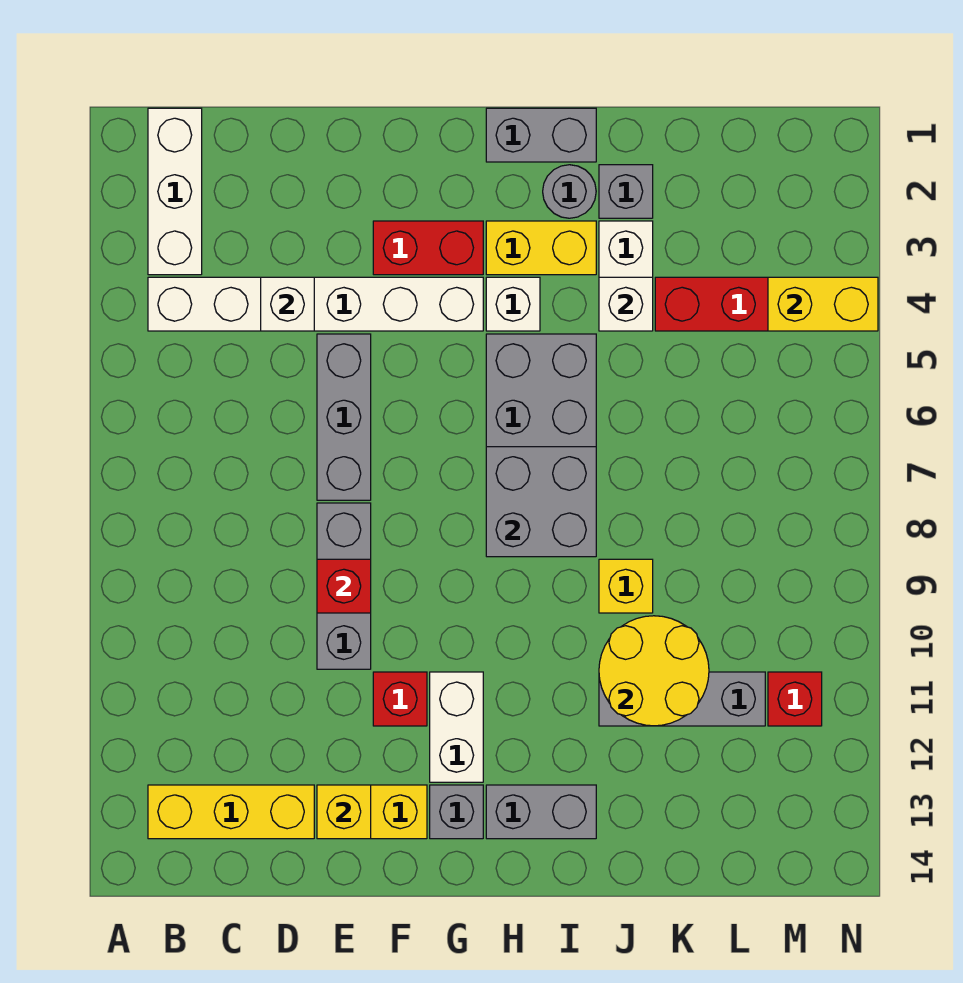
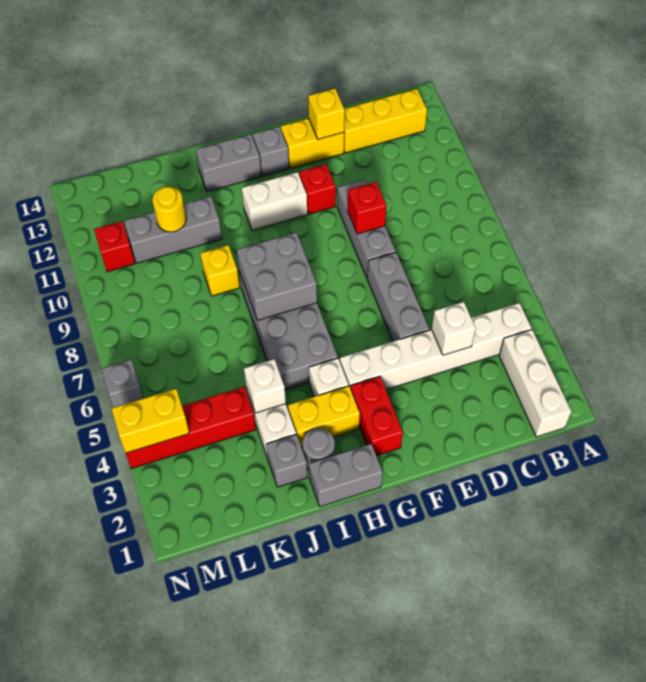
red 1x2 brick [373,221,483,275] -> red 1x2 brick turned to [351,377,403,456]
white 1x2 brick [430,672,483,782] -> white 1x2 brick turned to [242,172,307,230]
yellow 2x2 round brick [599,616,709,726] -> yellow 1x1 round brick [152,187,186,232]
none -> grey 1x1 brick [101,360,143,408]

